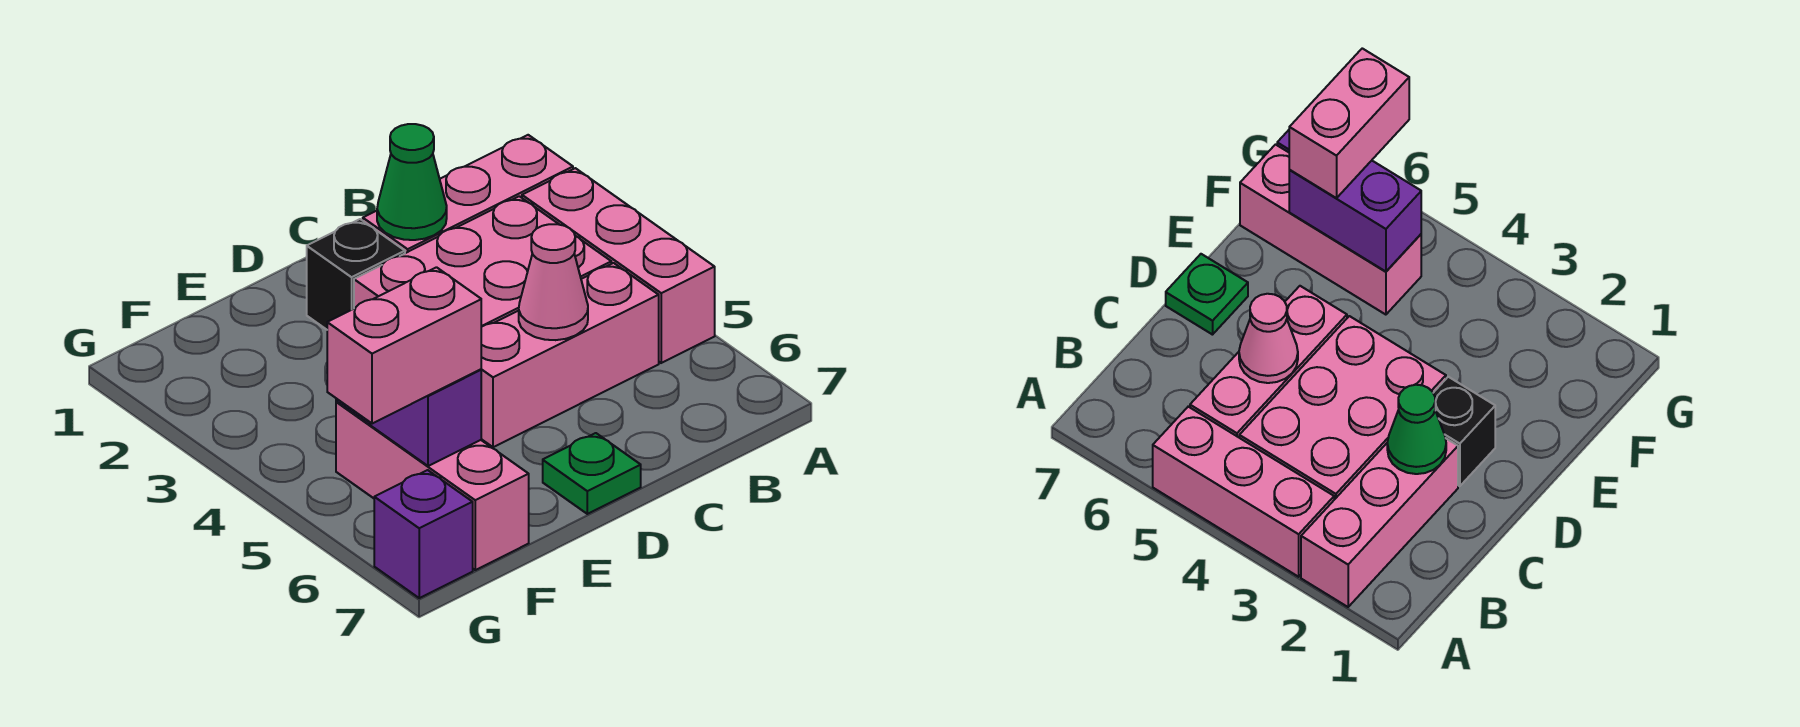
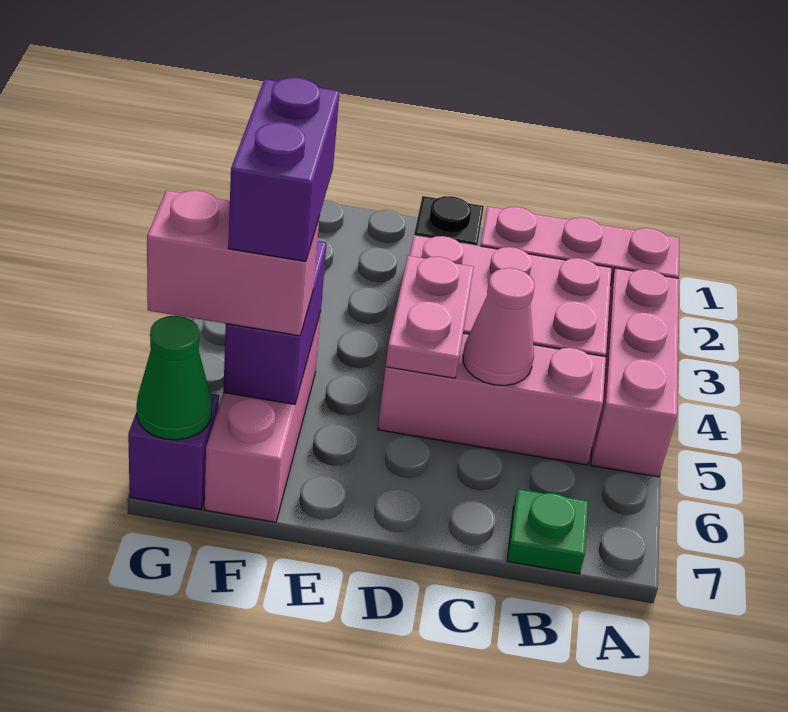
green 1x1 cone [377,124,447,240] -> green 1x1 cone moved to [137,316,212,440]
none -> pink 1x2 plate [386,256,474,378]
green 1x1 plate [543,433,641,514] -> green 1x1 plate moved to [507,489,589,574]
none -> purple 1x2 brick [228,77,340,261]

